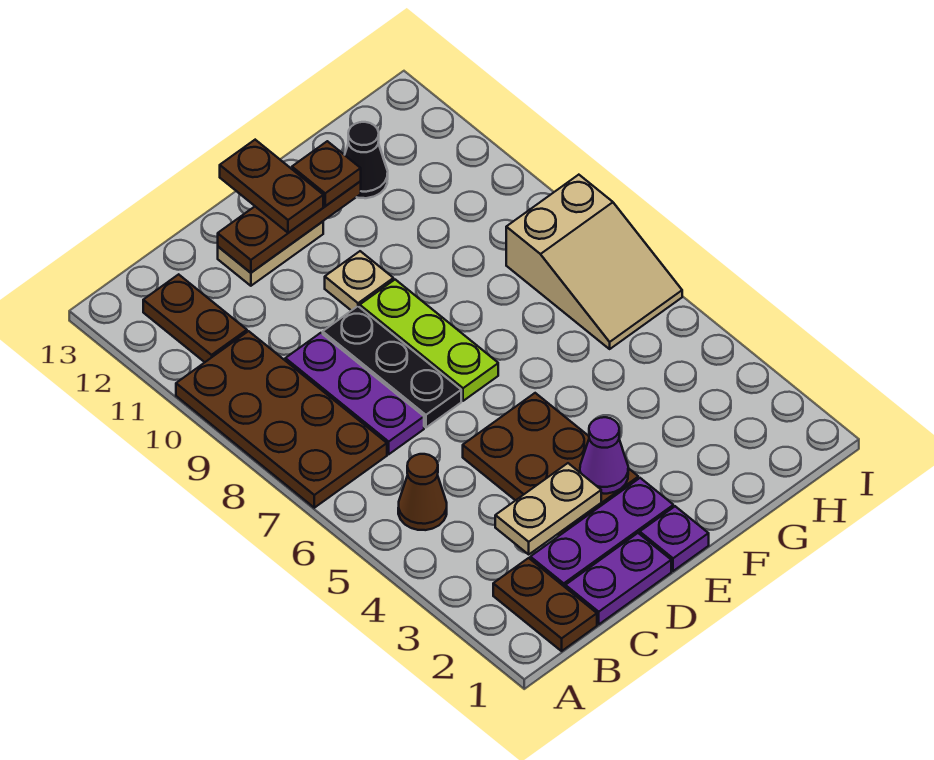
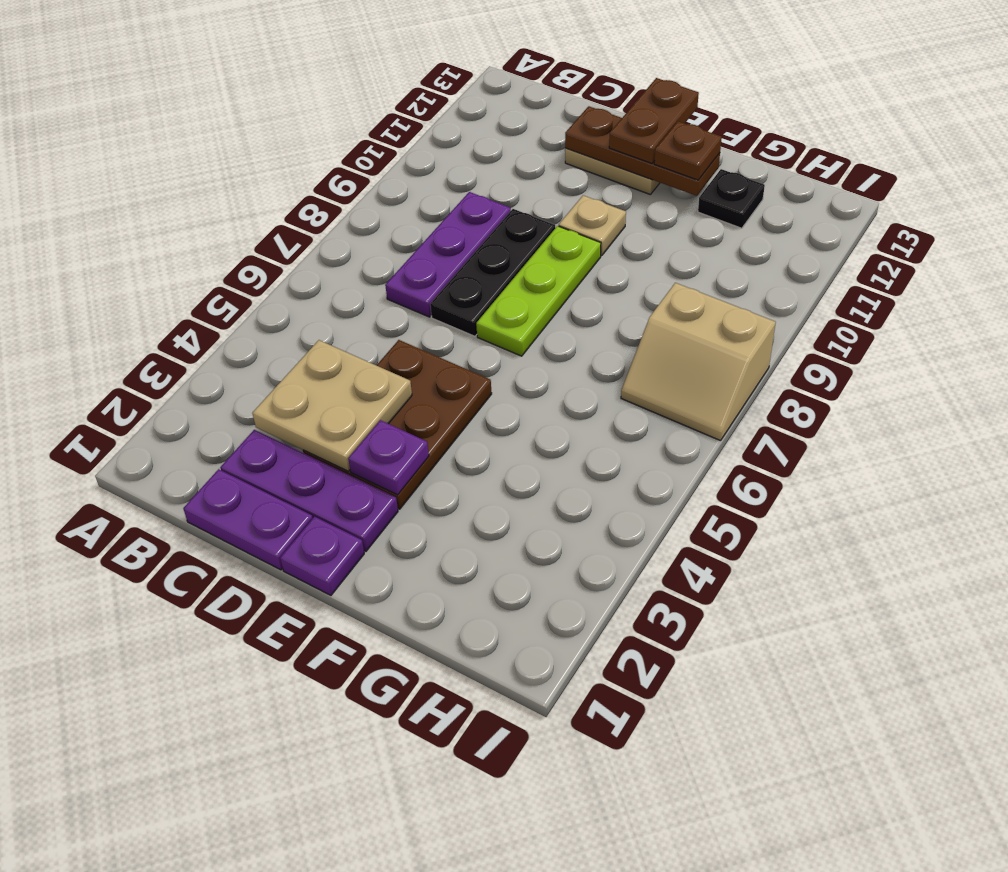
brown 2x4 plate [176,331,387,508] -> none
brown 1x2 plate [493,558,597,651] -> none
brown 1x1 cone [398,454,447,530] -> none
brown 1x2 plate [143,274,247,362] -> none
tan 1x2 plate [495,463,601,554] -> tan 2x2 plate [252,340,412,471]
purple 1x1 cone [580,417,628,494] -> purple 1x1 plate [348,420,429,495]
black 1x1 cone [345,122,388,198] -> black 1x1 plate [698,169,765,228]
tan 2x3 slope [506,175,682,349] -> tan 2x2 slope [621,283,776,441]

